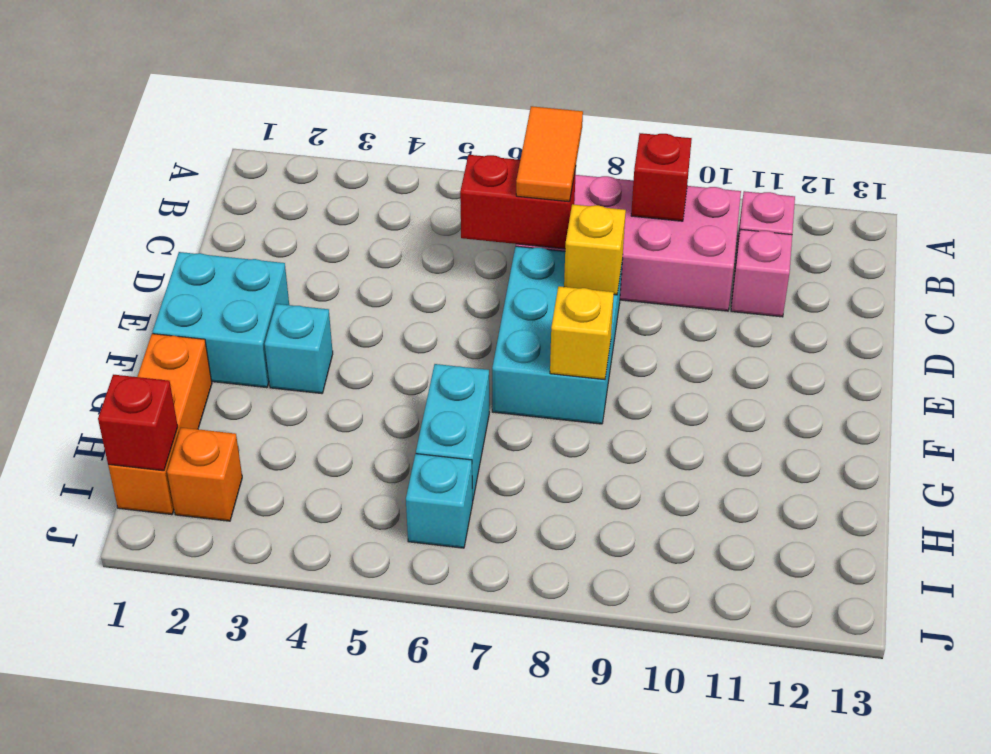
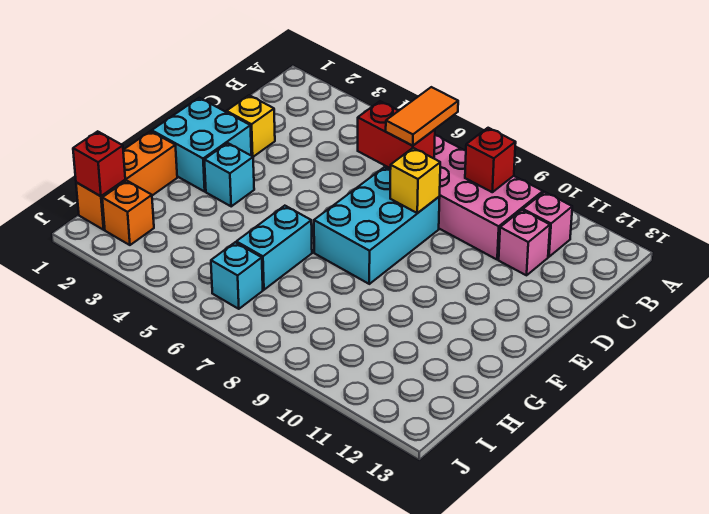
yellow 1x1 brick [550,286,614,380] -> yellow 1x1 brick moved to [226,95,275,157]

